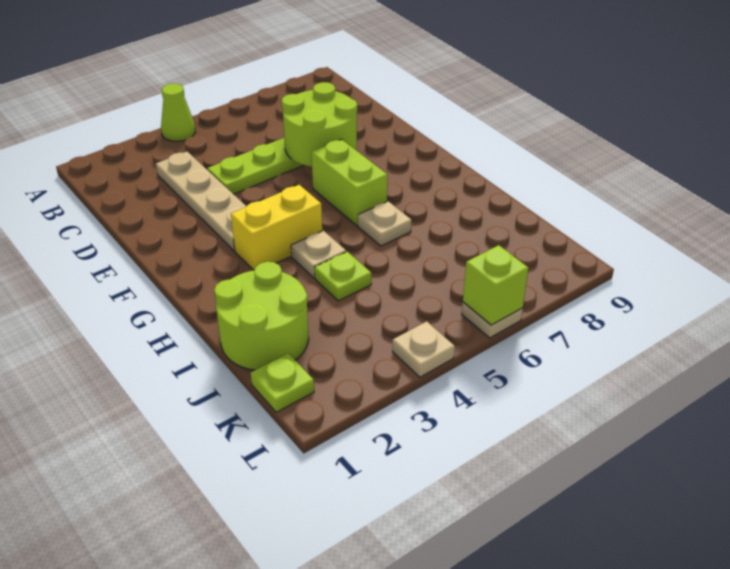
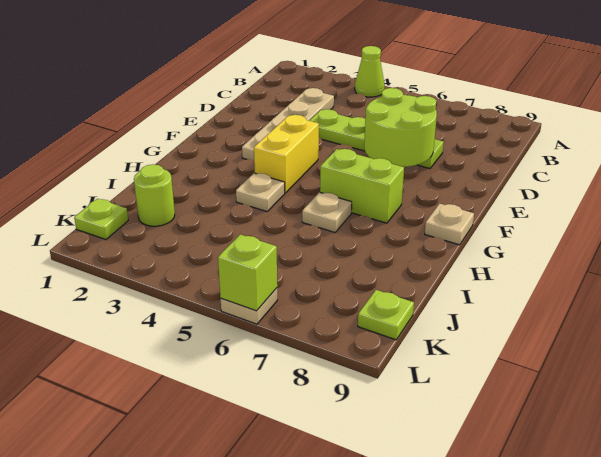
lime 1x2 brick [312,139,387,226] -> lime 1x2 brick turned to [320,149,404,223]
yellow 1x2 brick [231,185,322,270] -> yellow 1x2 brick turned to [254,115,319,193]
lime 2x2 round brick [214,262,309,370] -> lime 1x1 round brick [134,164,175,226]
lime 1x1 plate [315,252,371,301] -> lime 1x1 plate moved to [358,290,414,340]
tan 1x1 plate [392,321,455,377] -> tan 1x1 plate moved to [425,203,474,245]

